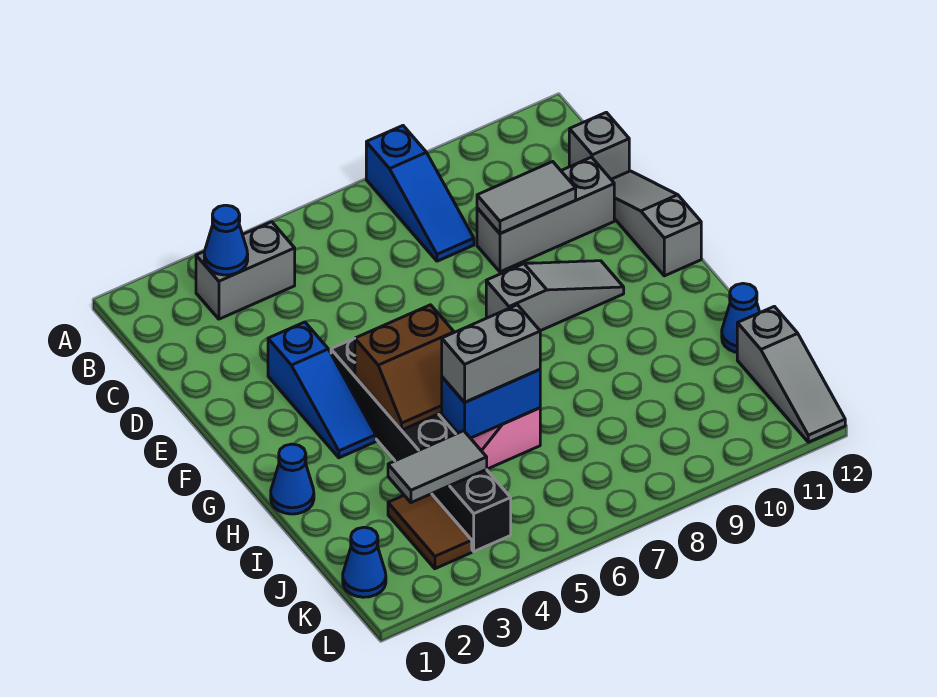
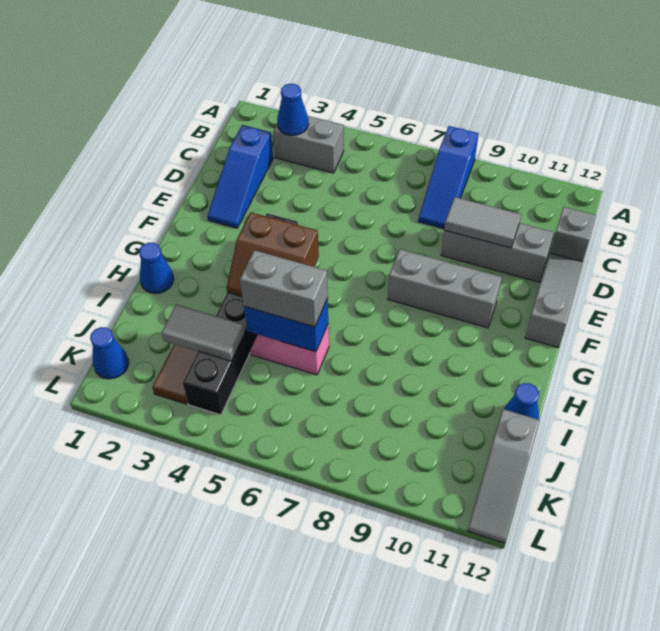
blue 1x3 slope [268,322,376,458] -> blue 1x3 slope moved to [208,125,273,228]
grey 1x3 slope [486,261,624,331] -> grey 1x3 brick [388,249,502,328]

